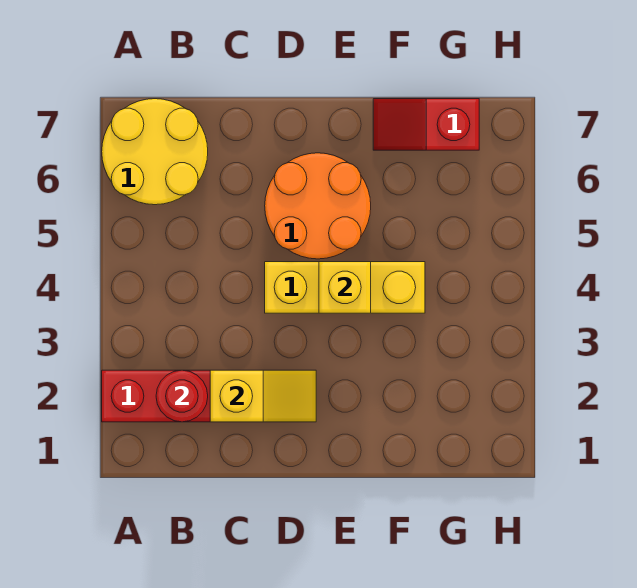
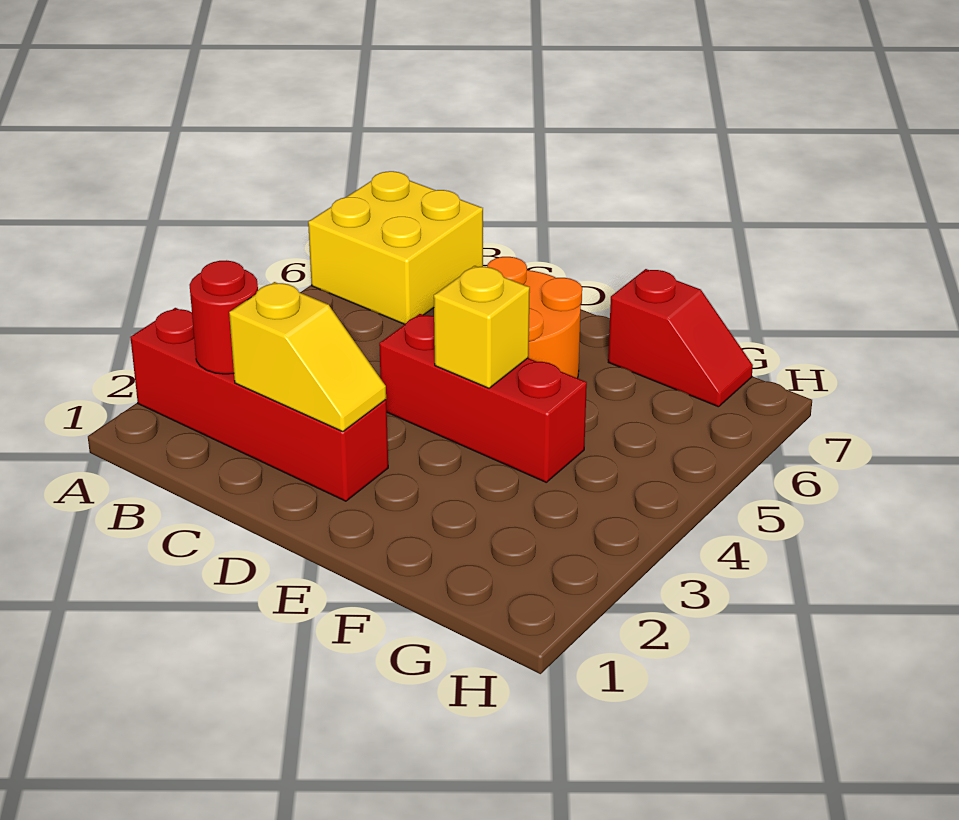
yellow 2x2 round brick [102,99,208,205] -> yellow 2x2 brick [308,171,483,324]
yellow 1x3 brick [265,262,425,313] -> red 1x3 brick [379,314,587,482]
red 1x2 slope [373,99,479,150] -> red 1x2 slope turned to [608,269,753,407]

